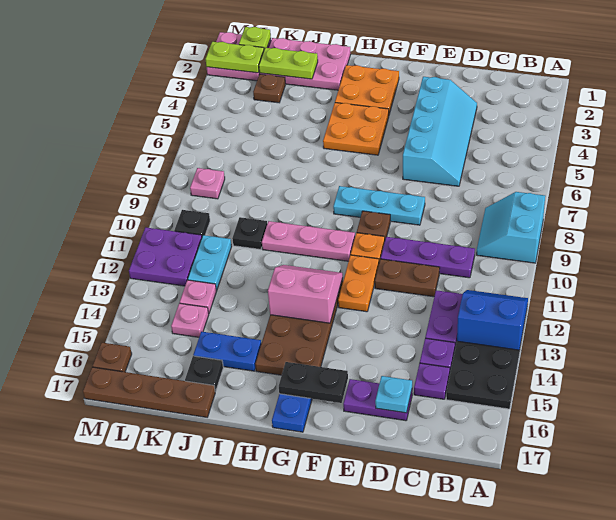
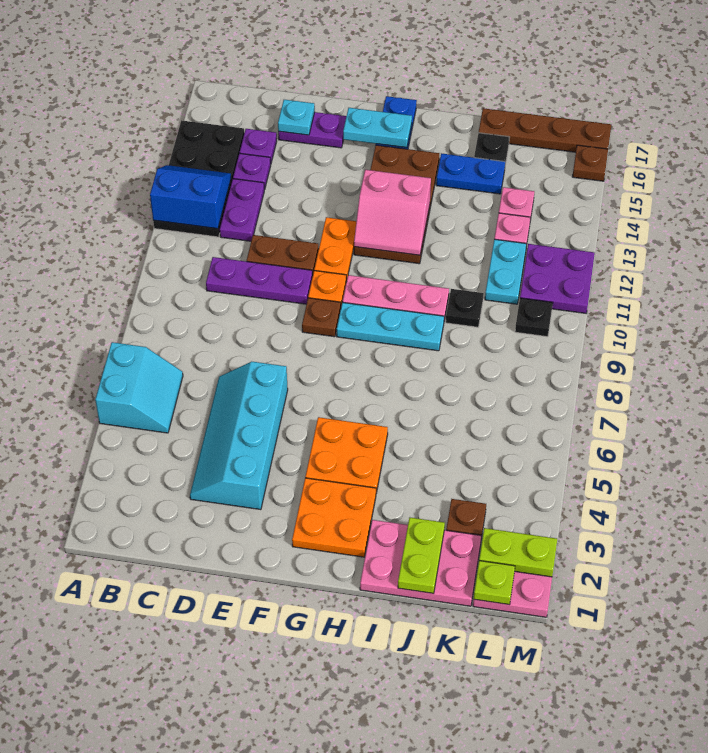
cyan 2x2 slope [476,192,545,263] -> cyan 2x2 slope moved to [95,342,183,433]
blue 2x2 slope [457,290,528,350] -> blue 2x2 slope turned to [150,165,231,229]
cyan 1x3 plate [333,186,425,225] -> cyan 1x3 plate moved to [337,302,444,351]
black 1x2 plate [279,362,348,403] -> cyan 1x2 plate [343,108,412,148]
lime 1x2 plate [259,48,318,79] -> lime 1x2 plate turned to [398,518,445,593]
pink 1x1 plate [190,168,225,199] -> none

